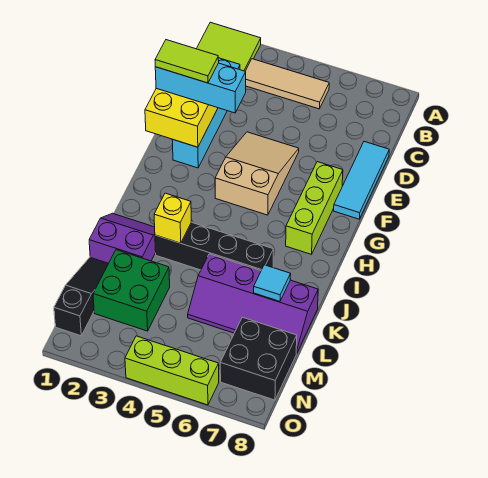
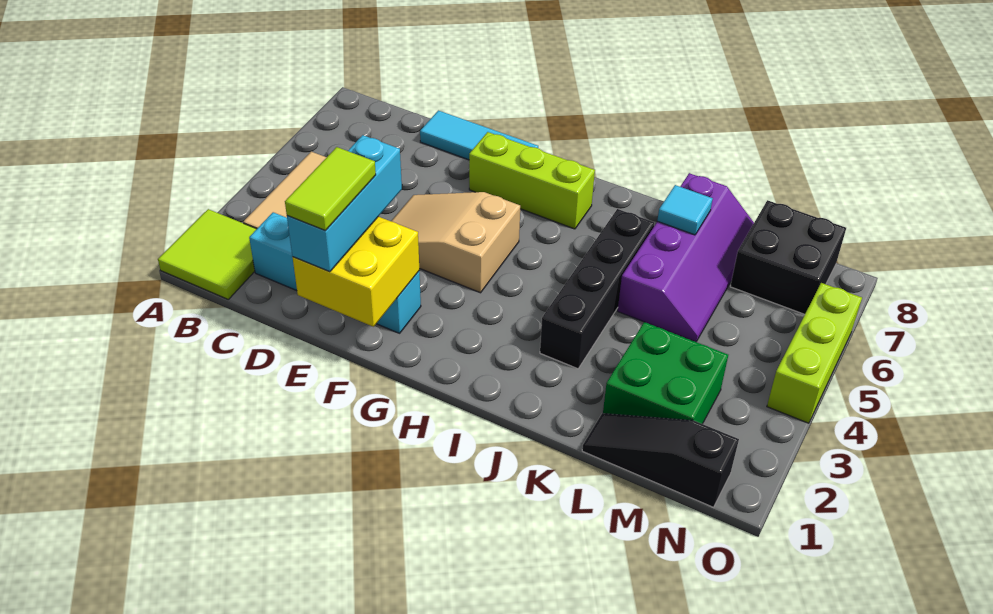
purple 2x2 slope [89,213,156,263] -> none
yellow 1x1 brick [154,193,191,243] -> none

